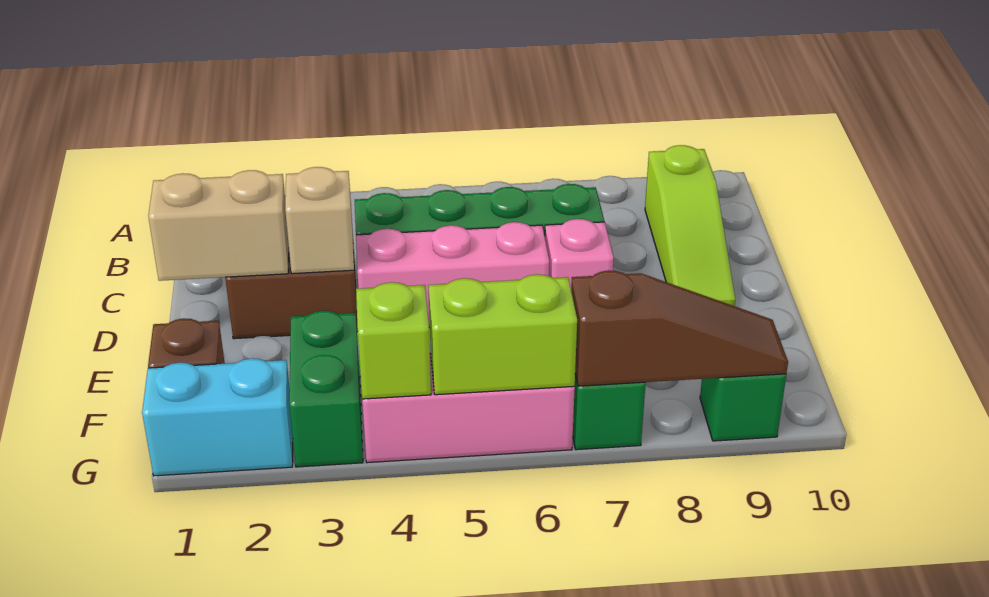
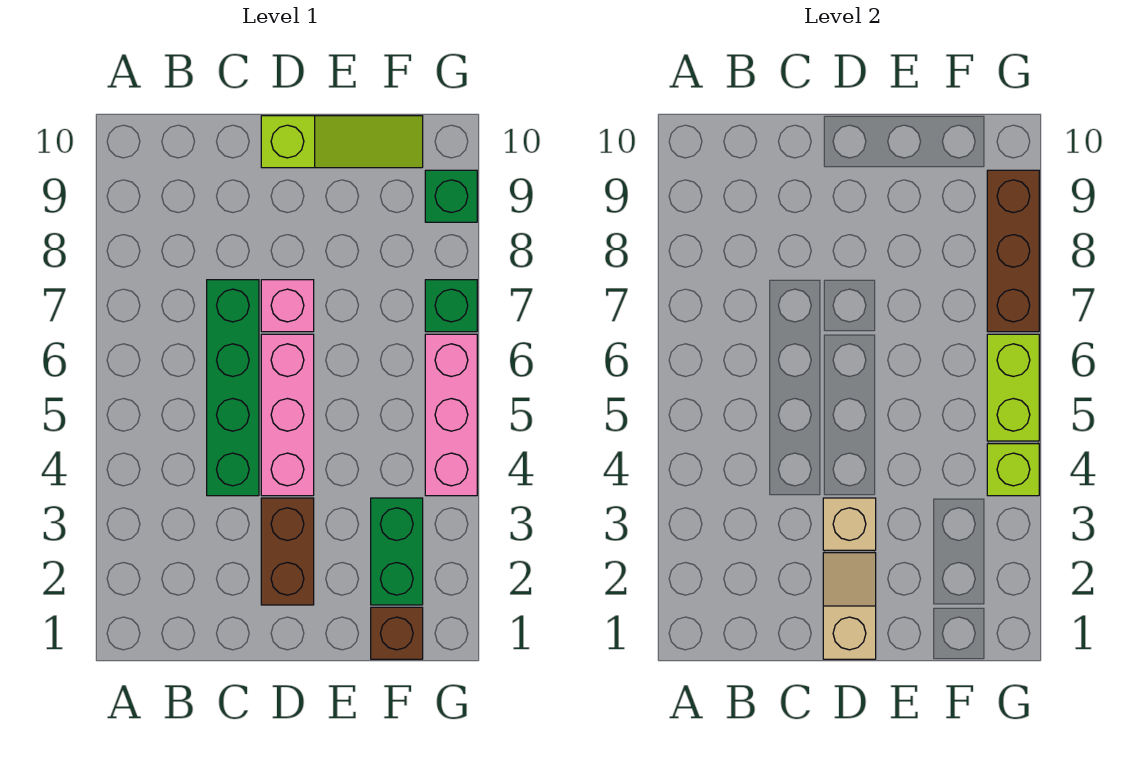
lime 1x3 slope [645,145,735,306] -> lime 1x3 slope moved to [261,116,423,168]
tan 1x2 brick [148,170,289,281] -> tan 1x2 slope [823,553,876,659]
green 1x2 brick [289,311,363,467] -> green 1x2 brick turned to [371,498,423,605]
cyan 1x2 brick [142,358,293,476] -> none
brown 1x3 slope [571,270,788,386] -> brown 1x3 brick [987,170,1039,332]

